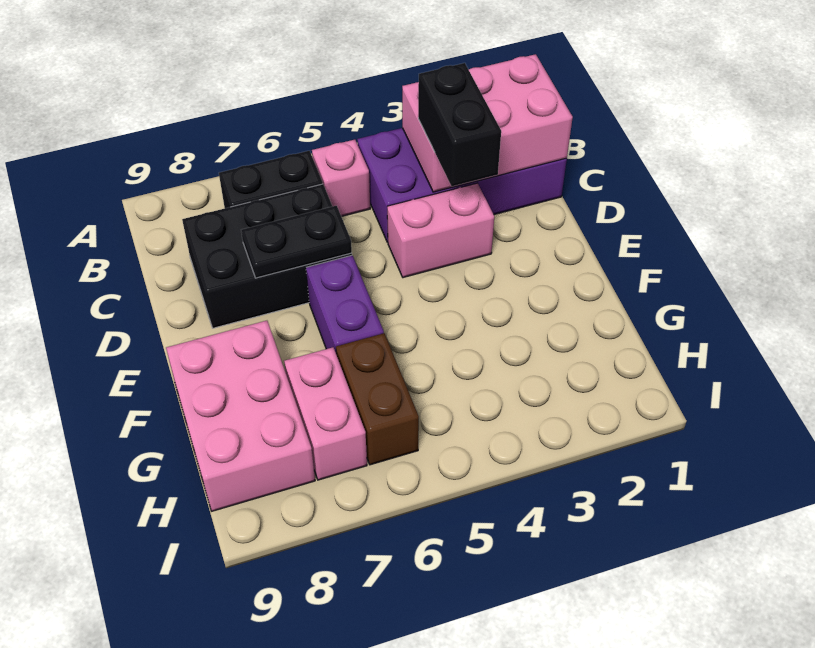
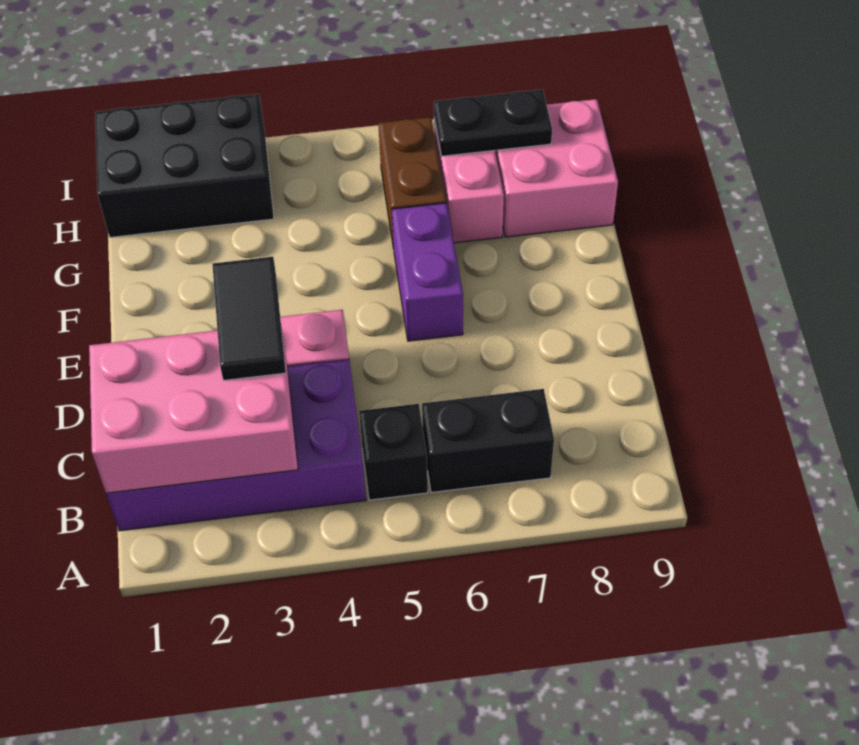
pink 1x1 brick [312,140,370,216] -> black 1x1 brick [359,404,428,500]
black 1x2 brick [418,63,501,186] -> black 1x2 tile [212,257,286,381]
black 2x3 brick [182,184,352,328] -> black 2x3 brick moved to [95,94,274,237]
black 1x2 plate [241,206,352,278] -> black 1x2 plate moved to [434,90,552,156]
pink 2x3 brick [166,321,315,511] -> pink 2x2 brick [495,99,618,237]

